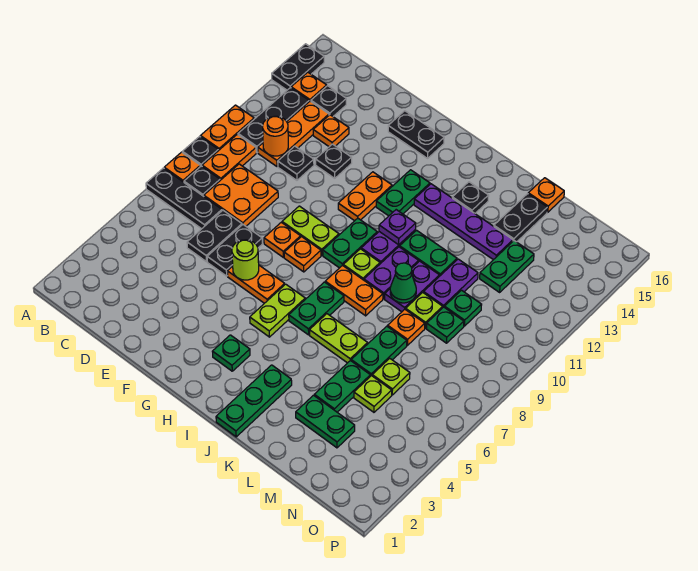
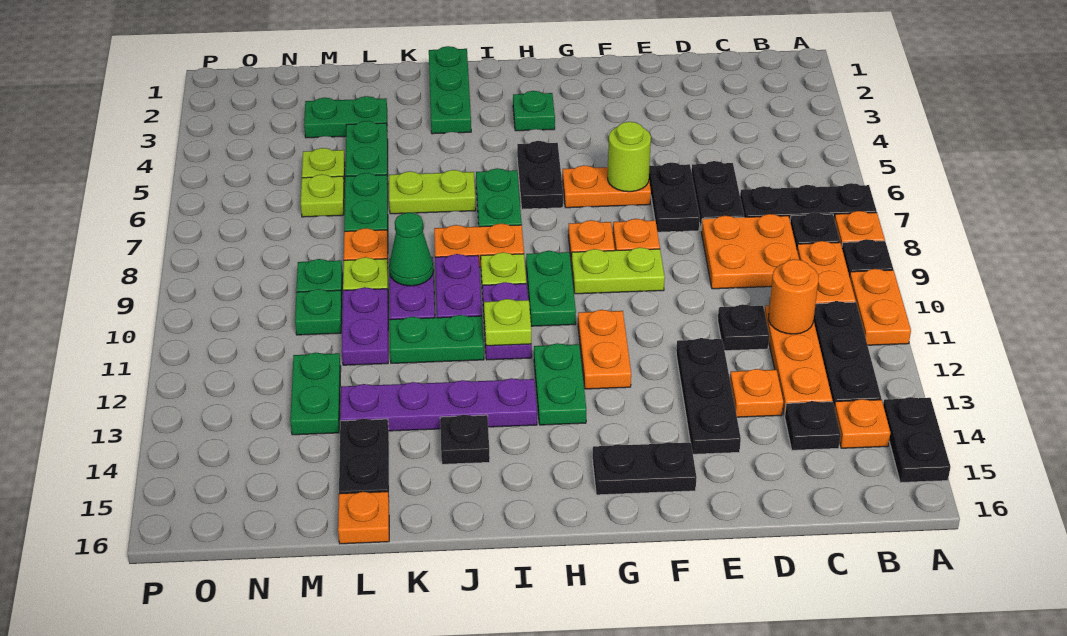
black 1x1 plate [316,144,352,178] -> black 1x3 plate [676,338,741,454]
lime 1x2 plate [250,284,305,337] -> black 1x2 plate [517,141,563,209]
purple 1x1 plate [379,210,416,245] -> lime 1x1 plate [484,299,532,346]

